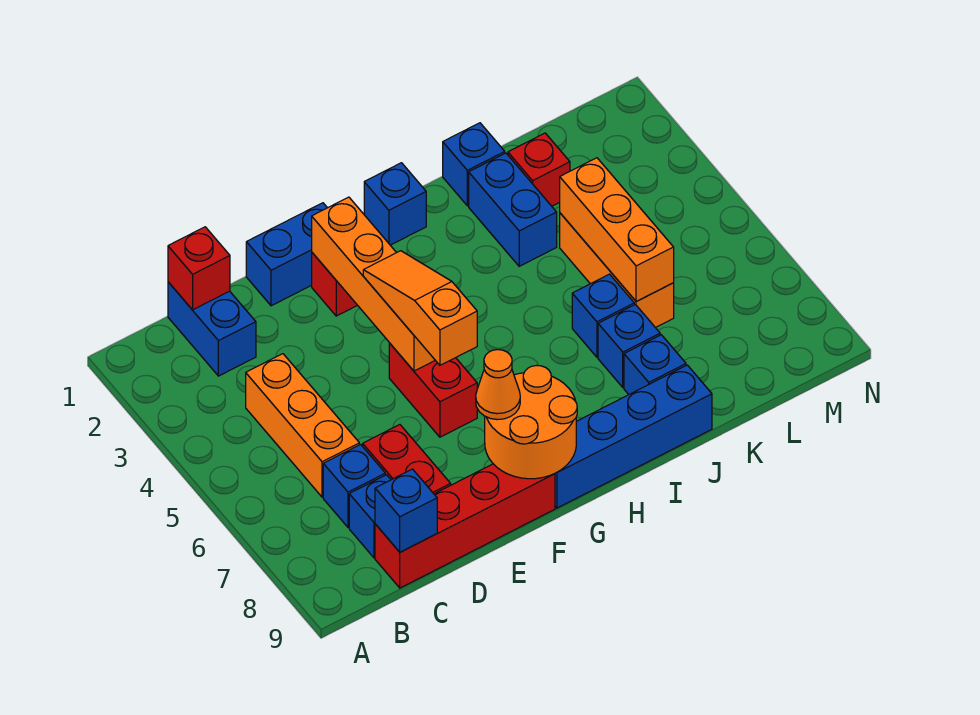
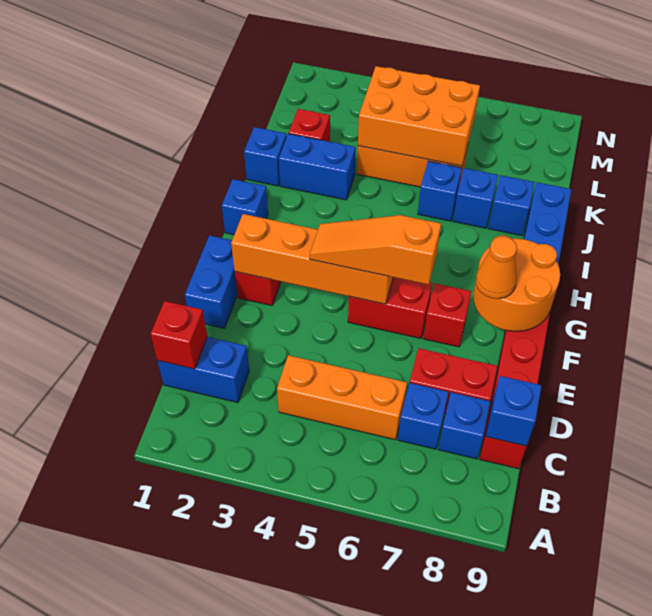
none -> red 1x1 brick [423,283,472,347]
orange 1x3 brick [560,158,674,302] -> orange 2x3 brick [358,66,480,166]

